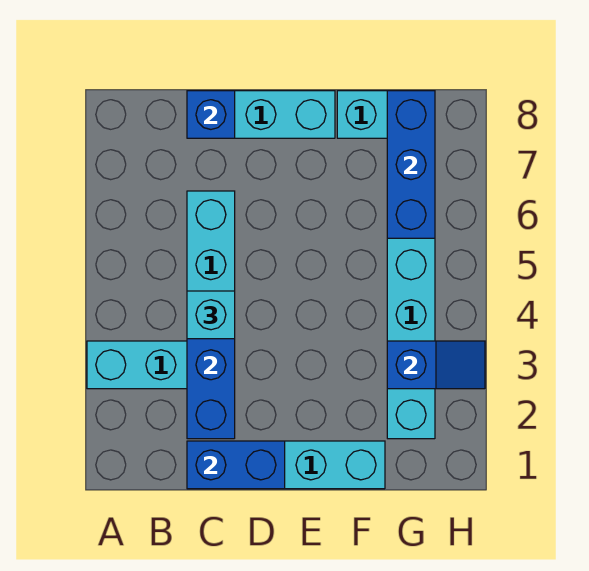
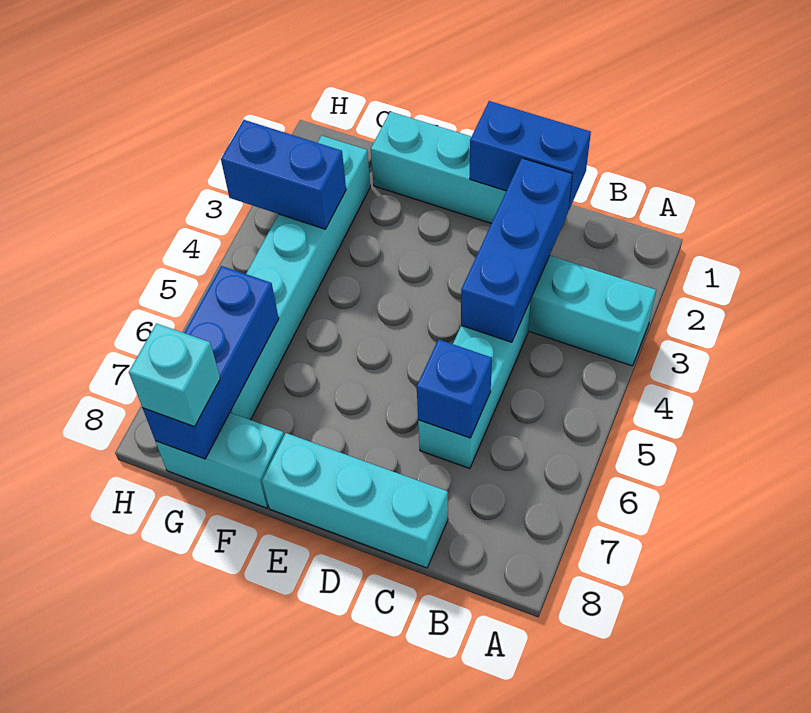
cyan 1x1 brick [187,291,235,339] -> cyan 1x1 brick moved to [129,323,220,427]
blue 1x1 brick [187,91,235,138] -> blue 1x1 brick moved to [417,339,492,438]
blue 1x2 slope [387,341,485,389] -> blue 1x2 brick [221,120,346,229]

